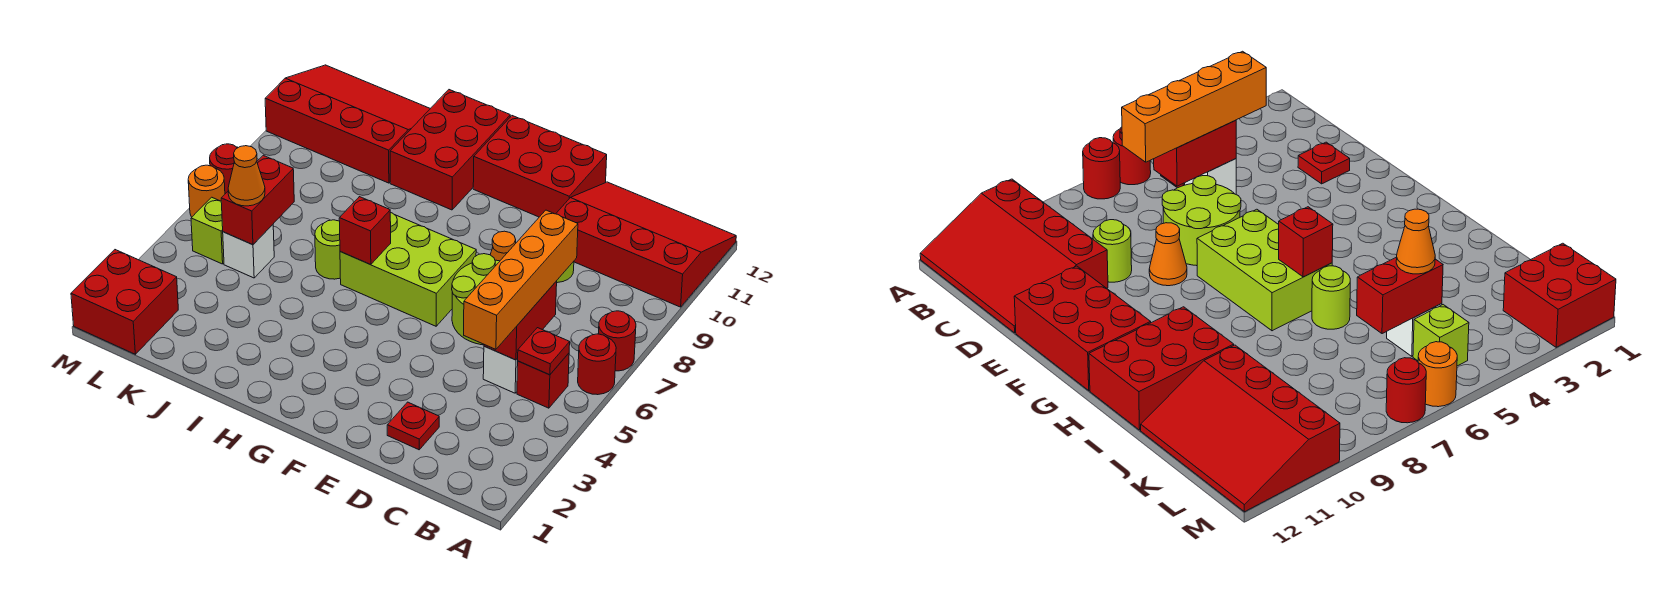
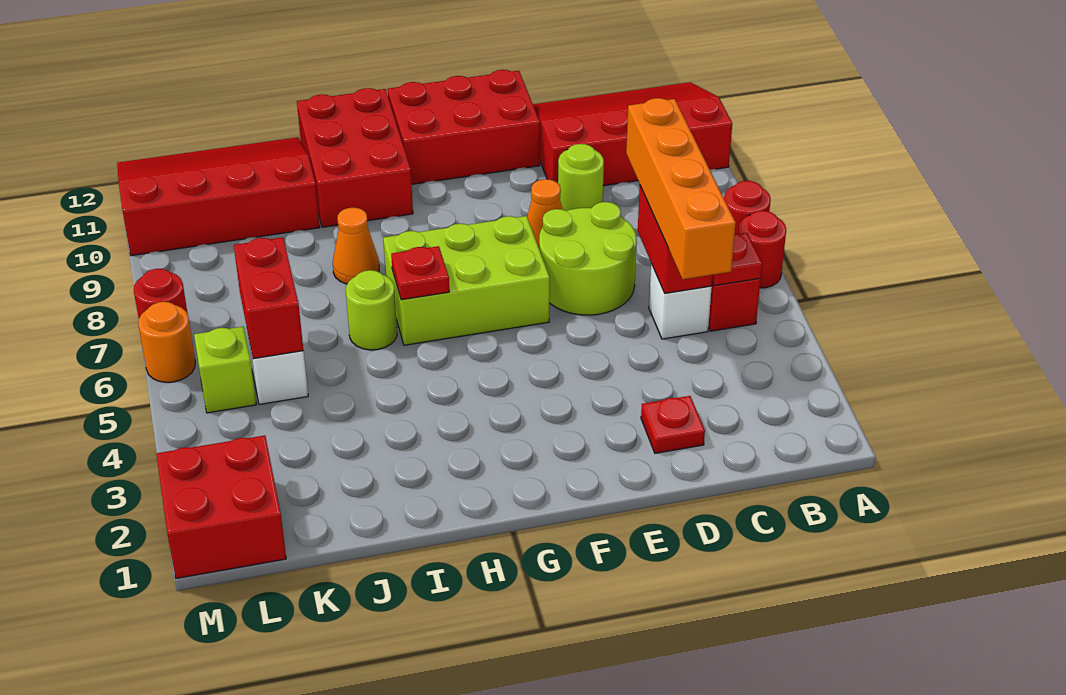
red 1x1 brick [339,197,391,265] -> red 1x1 plate [391,246,449,300]
orange 1x1 cone [228,146,265,206] -> orange 1x1 cone moved to [333,208,379,284]

